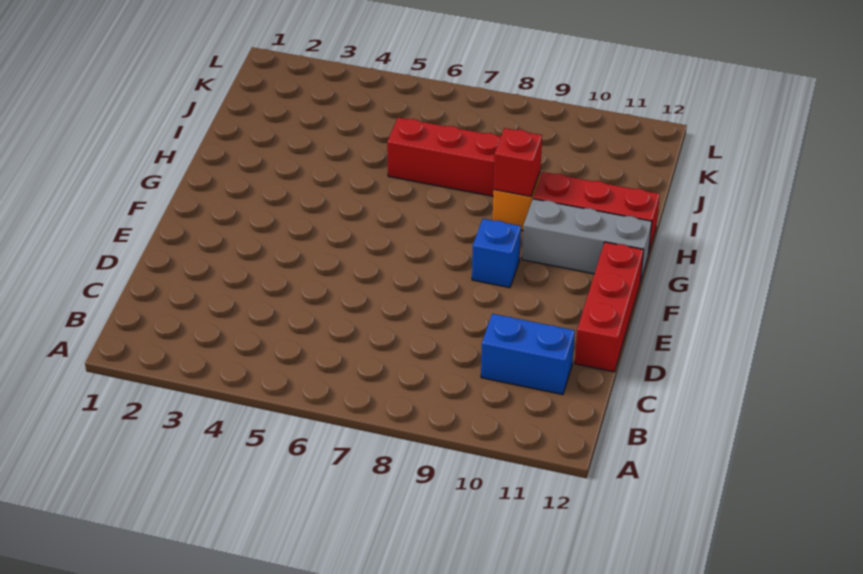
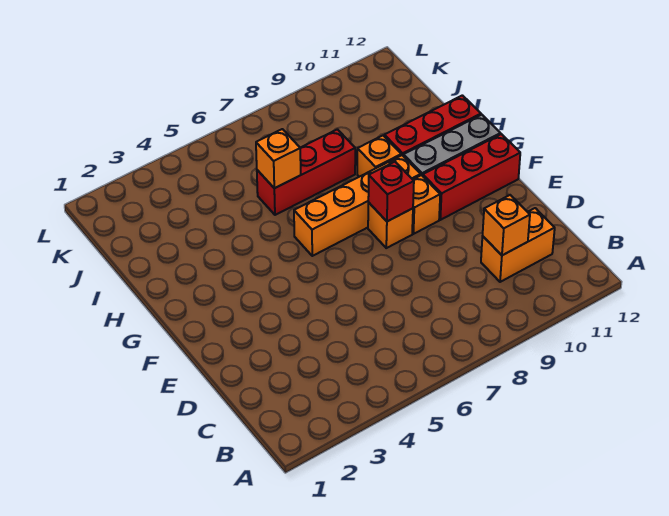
blue 1x2 brick [481,314,575,395] -> orange 1x2 brick [481,208,555,282]
none -> orange 1x1 brick [483,195,530,255]
red 1x3 brick [575,242,644,372] -> red 1x3 brick turned to [423,134,520,220]
none -> orange 1x1 brick [368,203,413,248]
blue 1x1 brick [472,219,521,288] -> orange 1x1 brick [412,175,440,234]
none -> orange 1x4 brick [294,155,421,256]
red 1x1 brick [493,128,542,197] -> red 1x1 brick moved to [368,162,414,221]
none -> orange 1x1 brick [256,129,301,188]

